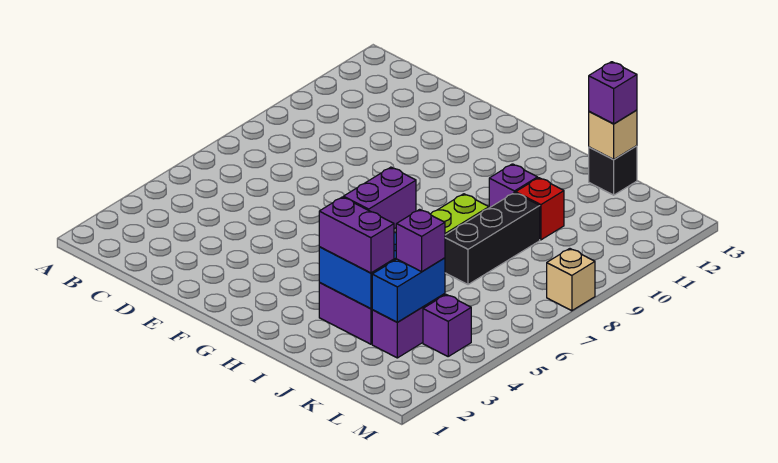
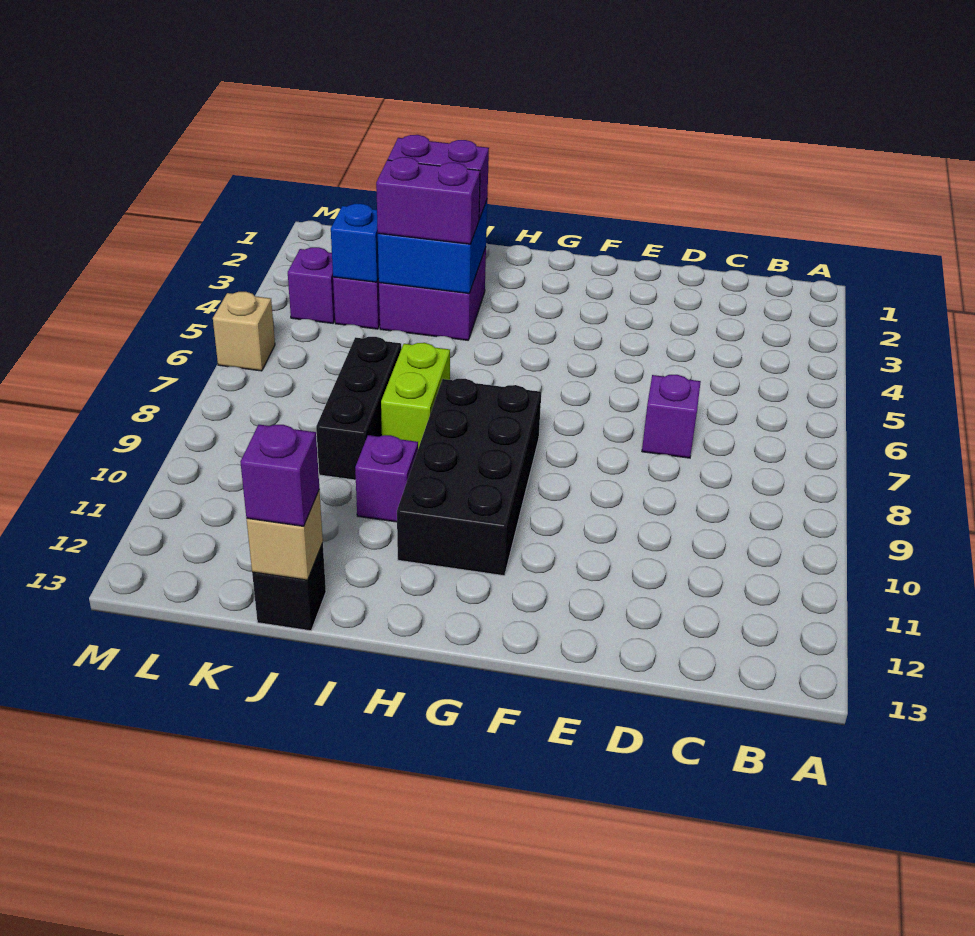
none -> black 2x4 brick [397,378,541,576]
purple 1x2 brick [343,167,416,229] -> purple 1x2 brick turned to [376,157,480,244]
red 1x1 brick [516,178,564,240] -> none
blue 1x2 brick [372,258,445,322] -> blue 1x1 brick [331,204,379,282]
purple 1x1 brick [396,209,445,272] -> purple 1x1 brick moved to [642,375,701,458]
tan 1x1 brick [547,249,595,311] -> tan 1x1 brick moved to [213,292,275,371]

